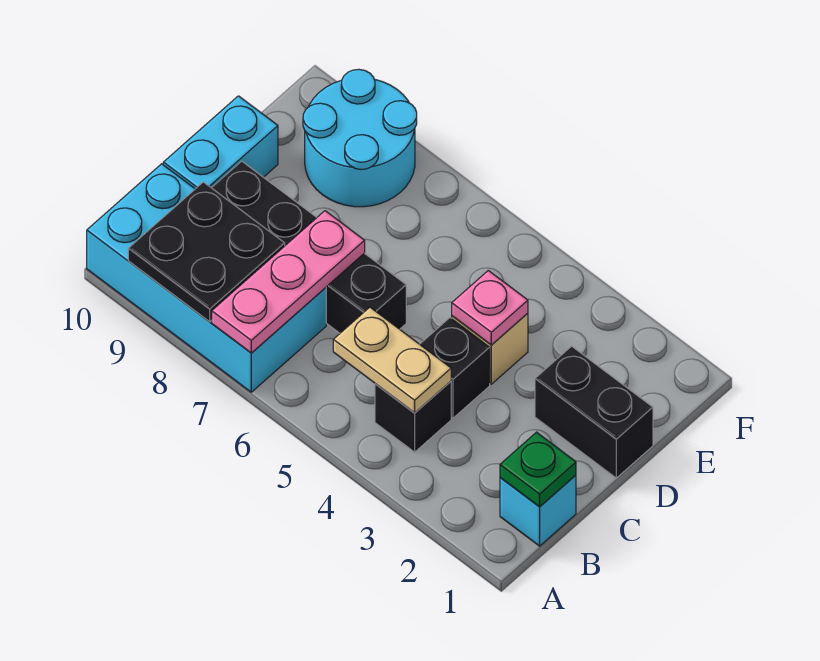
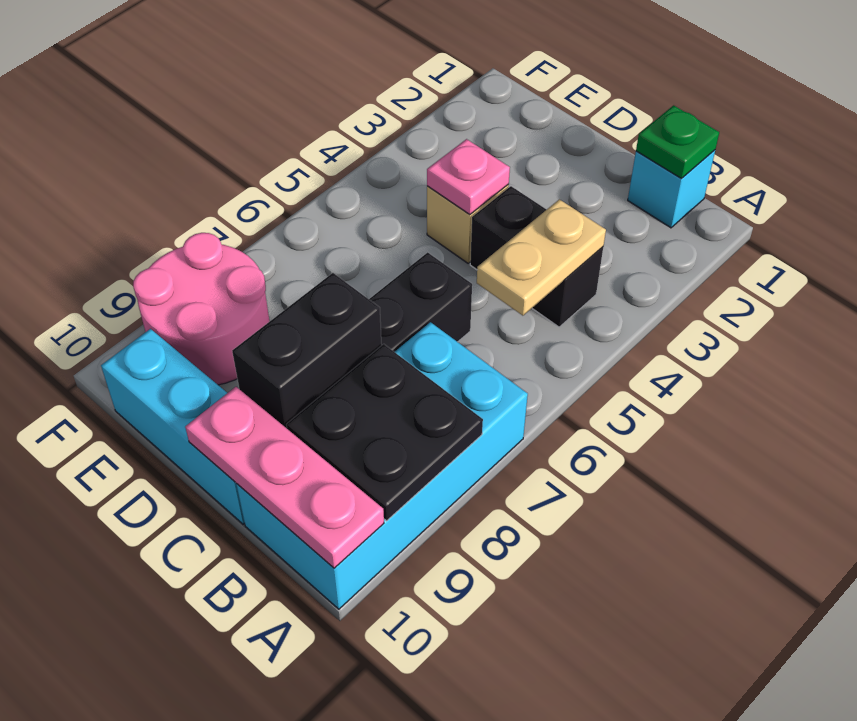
pink 1x3 plate [212,211,365,353] -> pink 1x3 plate moved to [185,387,384,568]
cyan 1x2 brick [163,96,278,189] -> cyan 1x3 brick [101,329,245,524]
black 1x2 brick [535,346,653,478] -> black 1x2 brick moved to [232,273,382,428]
cyan 2x2 round brick [303,69,417,207] -> pink 2x2 round brick [133,233,270,385]

